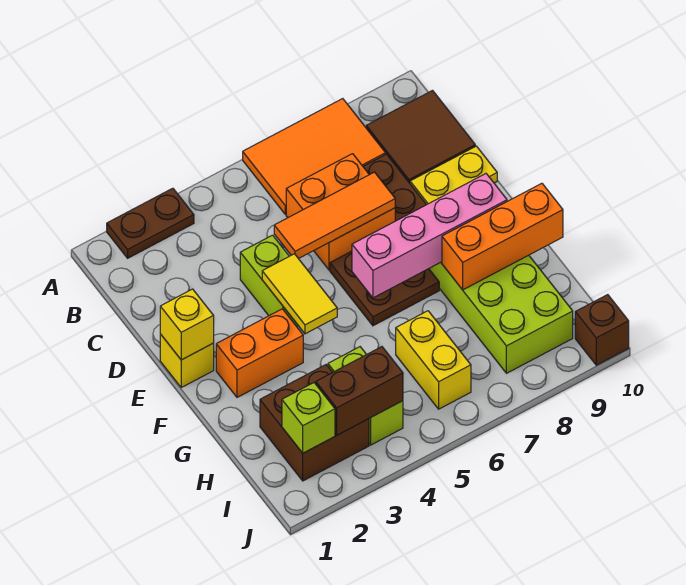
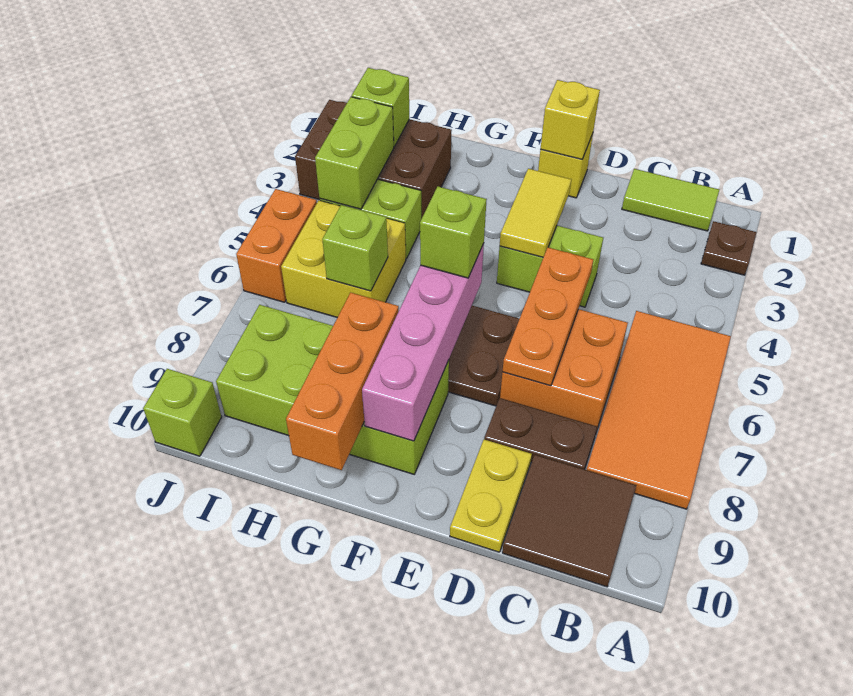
brown 1x2 plate [107,188,194,258] -> brown 1x1 plate [701,221,757,275]
orange 2x3 tile [243,99,386,214] -> orange 2x4 tile [587,311,731,509]
none -> lime 1x2 tile [622,169,719,231]
orange 1x3 tile [274,172,395,259] -> orange 1x3 plate [502,248,593,386]
yellow 1x2 tile [262,254,337,334] -> yellow 1x2 tile turned to [500,169,571,257]
orange 1x2 brick [216,309,303,397] -> orange 1x2 brick moved to [236,189,317,302]
none -> lime 1x1 brick [420,187,487,278]
brown 2x2 brick [260,365,369,481] -> brown 2x3 brick [295,100,452,219]
yellow 1x2 brick [396,311,471,409] -> yellow 2x2 brick [281,200,406,317]
none -> lime 1x1 brick [322,205,388,291]
brown 1x2 brick [316,347,403,435] -> lime 1x2 brick [315,97,394,209]
brown 1x1 brick [575,295,629,365] -> lime 1x1 brick [143,369,222,456]

